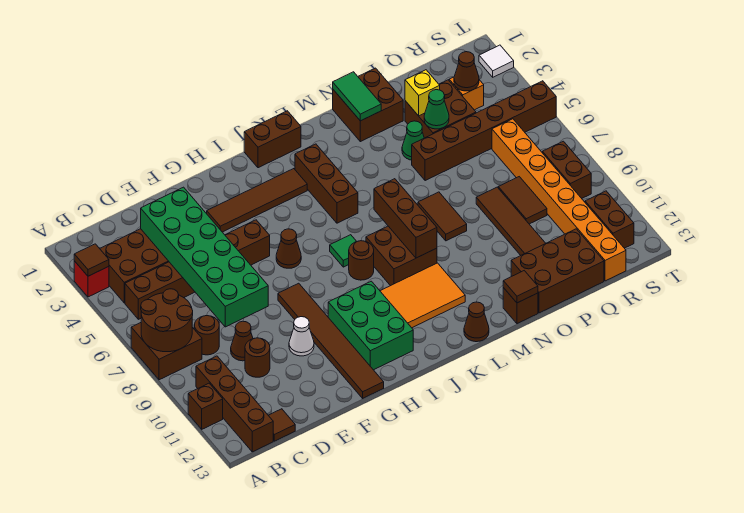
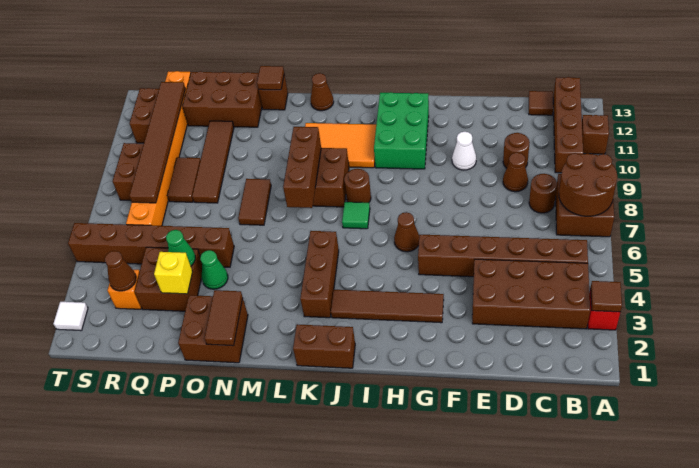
green 2x6 brick [141,187,268,327] -> none
brown 1x6 tile [278,283,384,398] -> brown 1x6 tile moved to [129,82,186,203]
green 1x2 tile [333,72,381,121] -> brown 1x2 tile [204,290,243,346]

